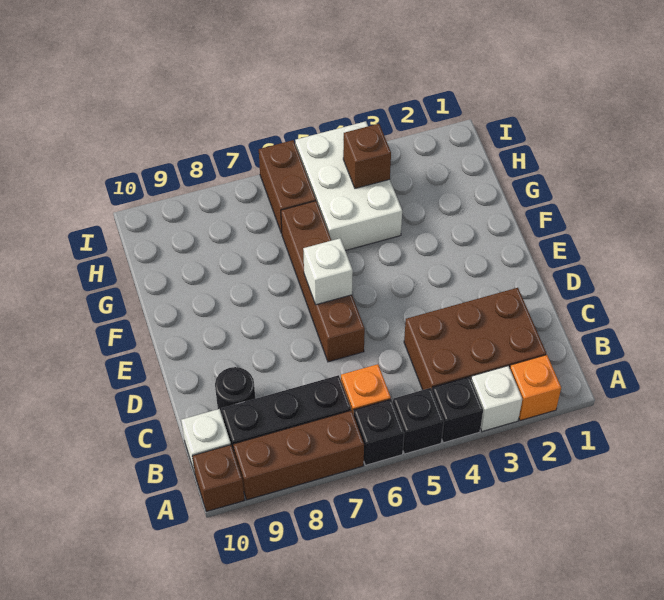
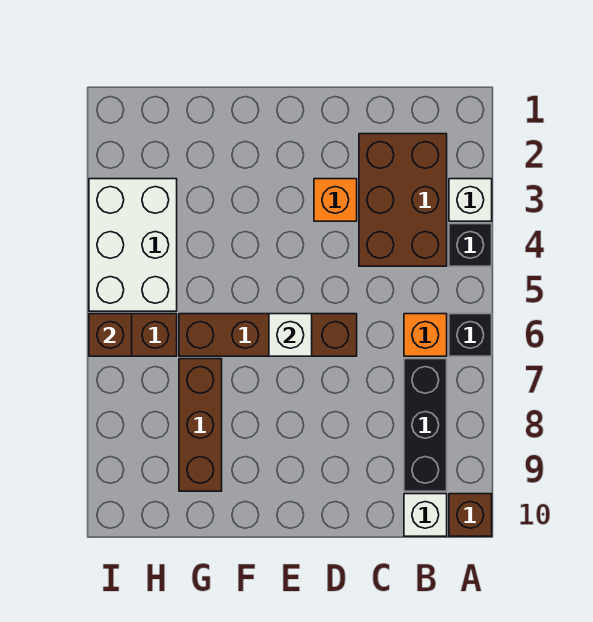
orange 1x1 brick [510,355,561,420] -> orange 1x1 brick moved to [314,179,357,221]
black 1x1 brick [393,388,444,454] -> none
brown 1x3 brick [233,410,364,500] -> brown 1x3 brick moved to [179,359,222,491]
black 1x1 round brick [215,367,255,415] -> none
white 2x3 brick [295,121,402,251] -> white 2x3 brick turned to [89,179,177,311]
brown 1x1 brick [343,124,391,188] -> brown 1x1 brick moved to [89,314,132,356]

